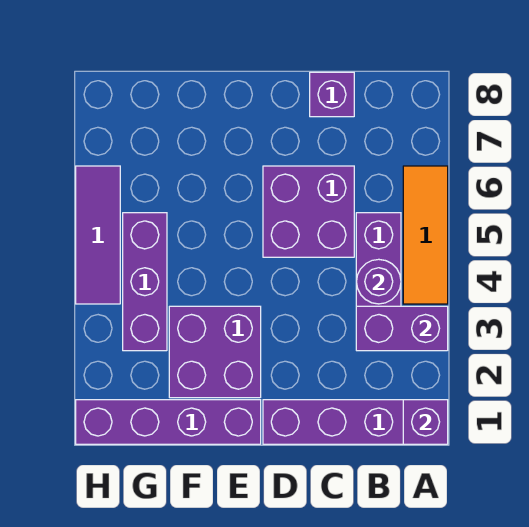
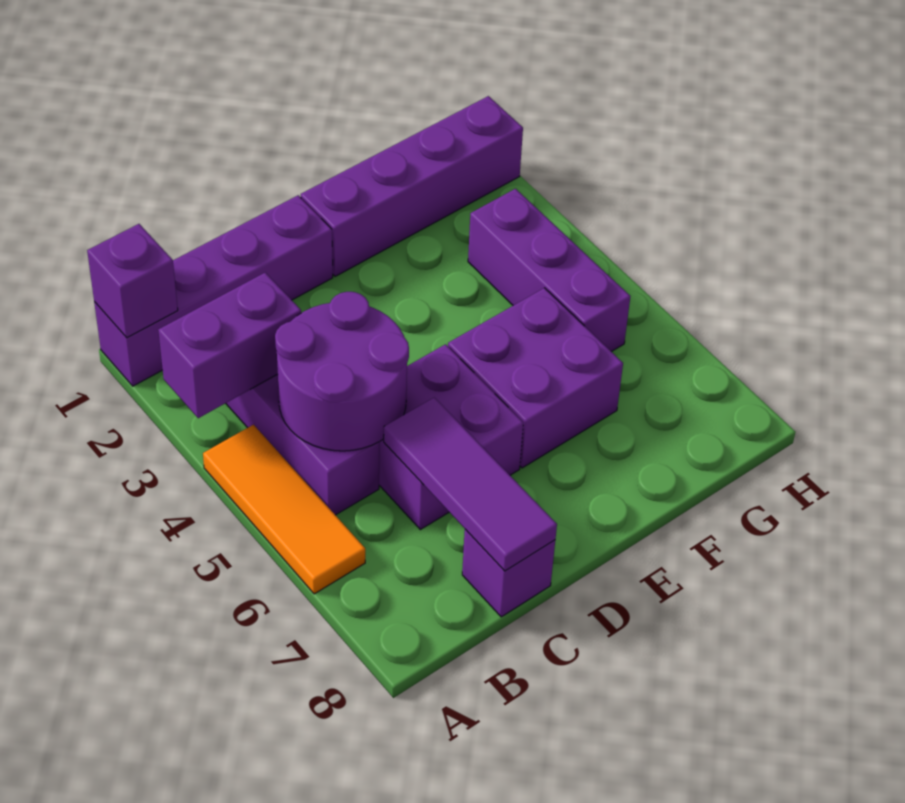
purple 1x1 round brick [357,259,401,304] -> purple 2x2 round brick [275,292,409,451]
purple 2x2 brick [169,306,261,398] -> purple 2x2 brick moved to [448,288,623,468]
purple 1x3 tile [76,166,120,304] -> purple 1x3 tile moved to [384,398,557,571]

